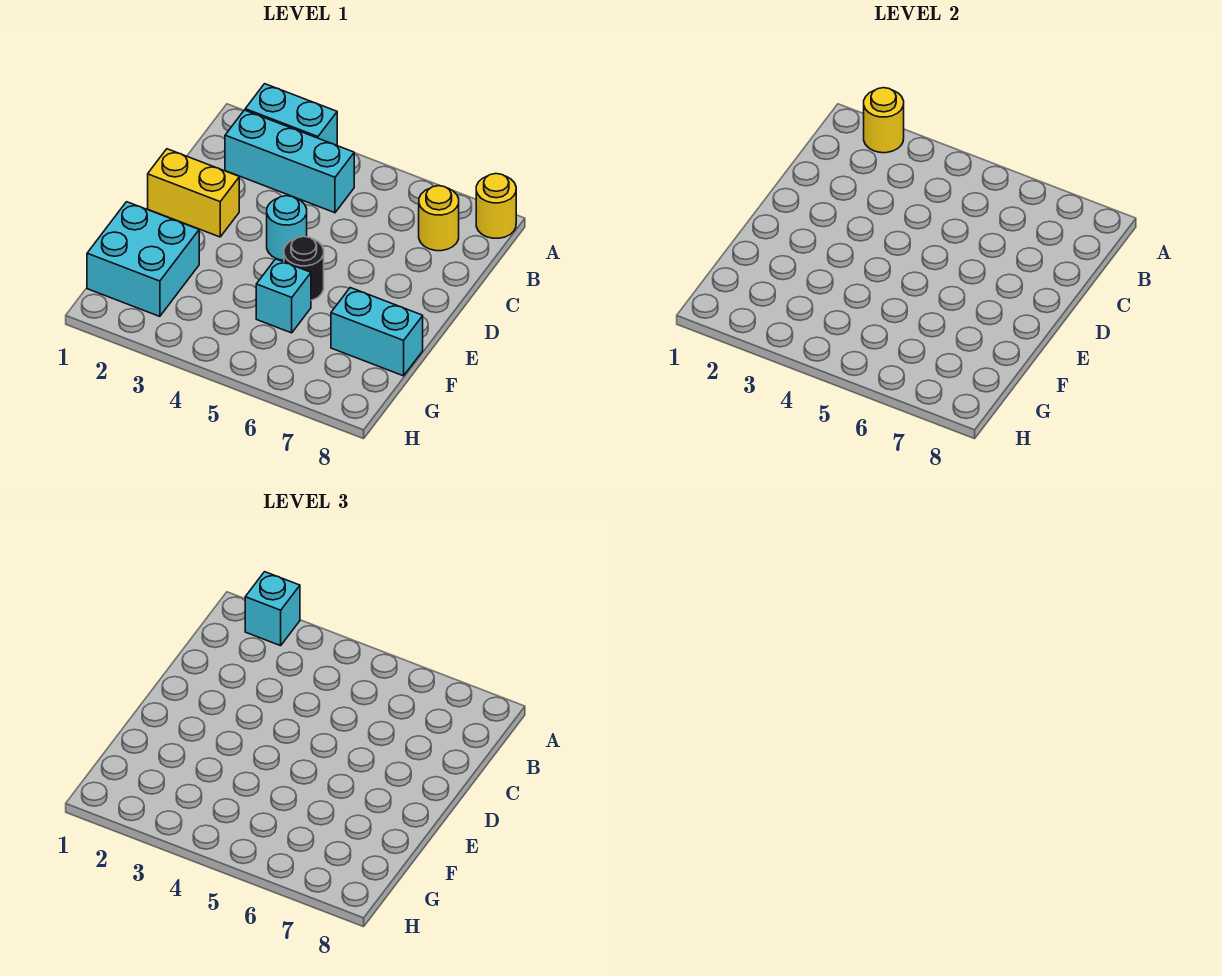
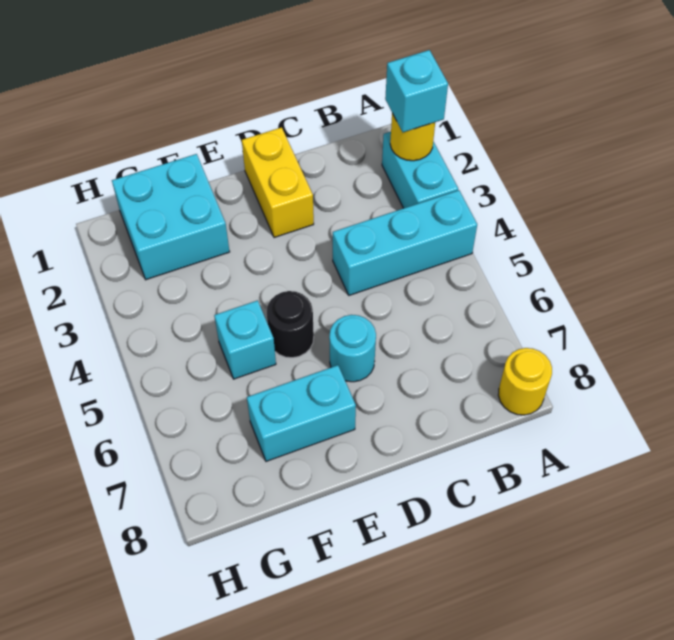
cyan 1x3 brick [225,110,354,213] -> cyan 1x3 brick turned to [333,190,477,295]
yellow 1x1 round brick [419,186,459,251] -> none
cyan 1x1 round brick [267,196,307,261] -> cyan 1x1 round brick moved to [329,315,376,382]
cyan 1x2 brick [331,288,423,376] -> cyan 1x2 brick turned to [247,365,356,461]

